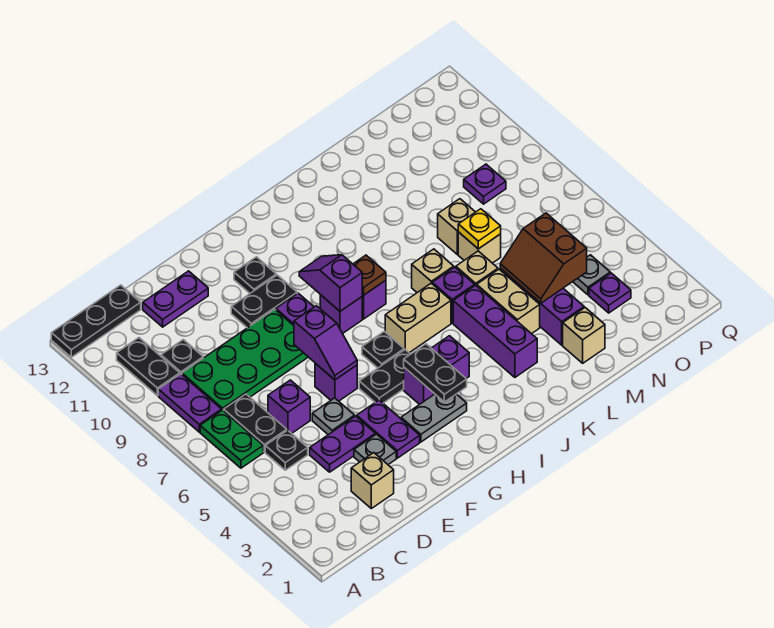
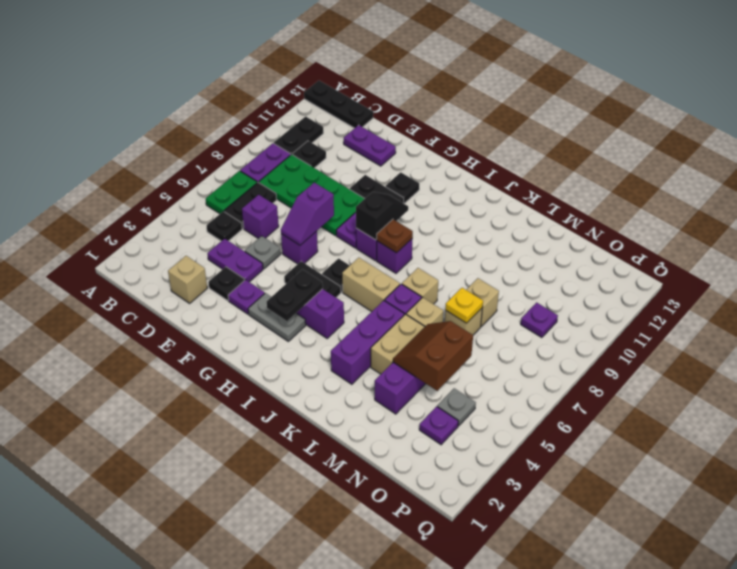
grey 1x1 plate [354,434,396,465] -> black 1x1 plate [208,267,245,301]
purple 1x2 plate [357,400,420,458] -> purple 1x1 plate [228,280,265,314]
purple 1x2 slope [299,255,362,311] -> black 1x2 slope [356,192,408,240]
tan 1x1 brick [563,308,605,363] -> none

